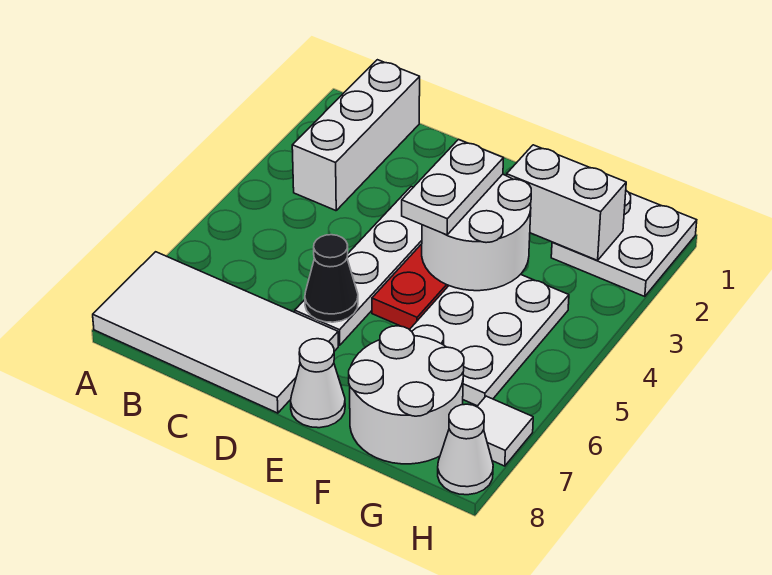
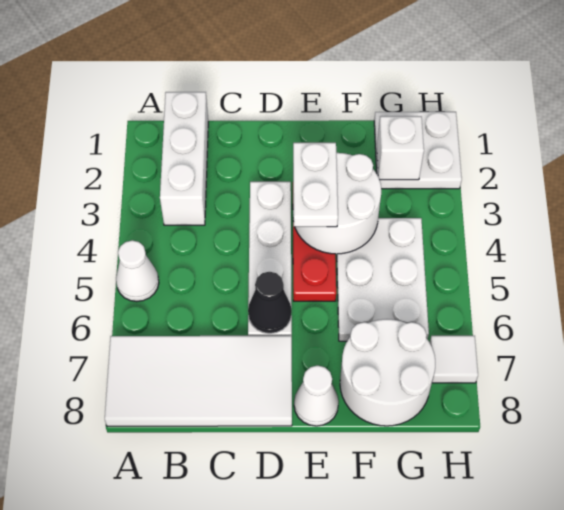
white 1x2 brick [507,145,626,260] -> white 1x1 brick [377,116,424,180]
white 1x1 cone [438,404,493,495] -> white 1x1 cone moved to [116,240,159,301]

